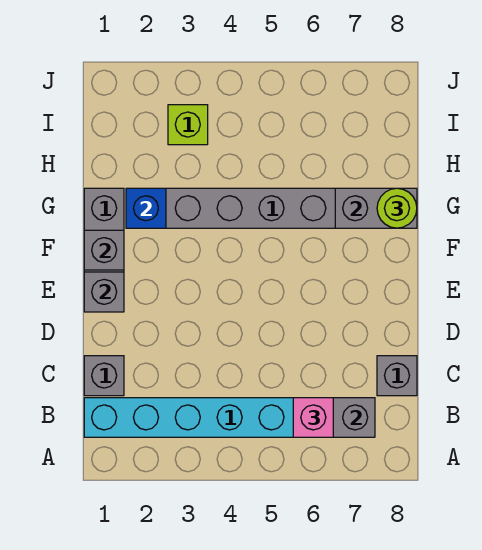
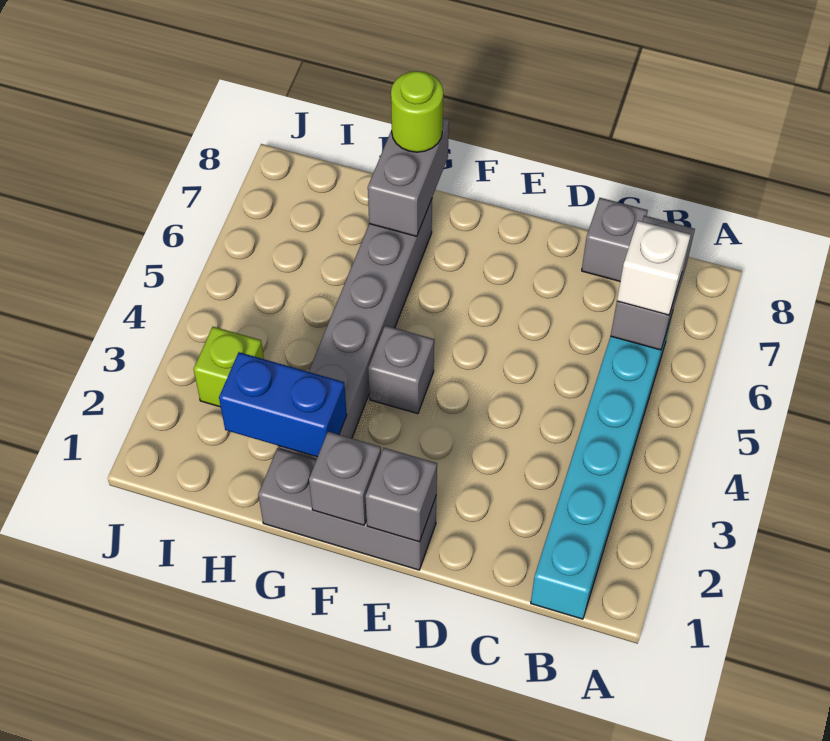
pink 1x1 brick [293,398,333,437] -> white 1x1 brick [617,221,691,315]
grey 1x1 brick [84,356,124,396] -> grey 1x1 brick moved to [368,326,434,414]
blue 1x1 brick [126,188,166,228] -> blue 1x2 brick [219,352,347,457]

